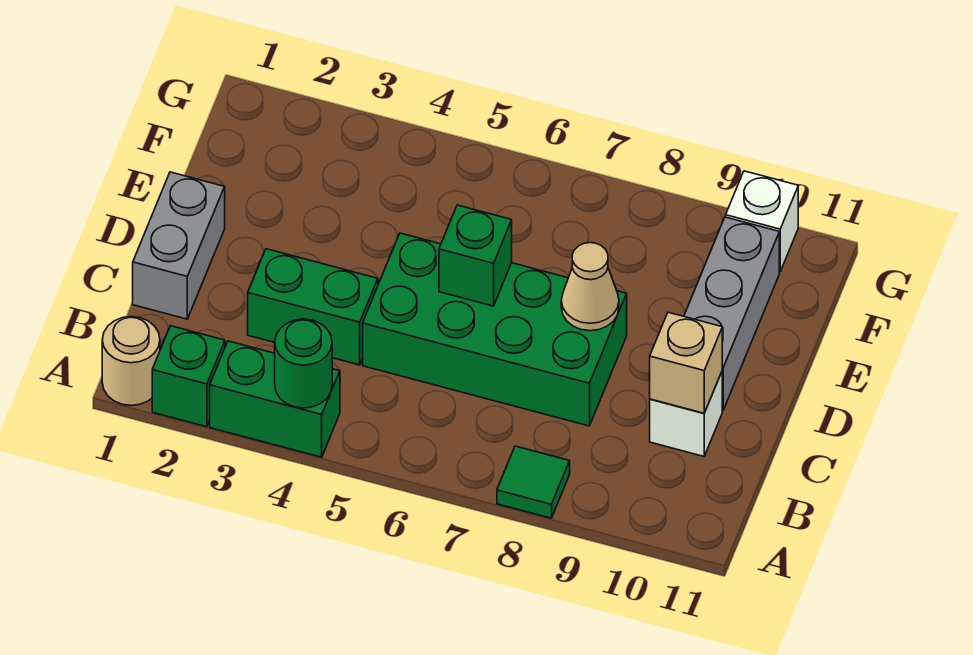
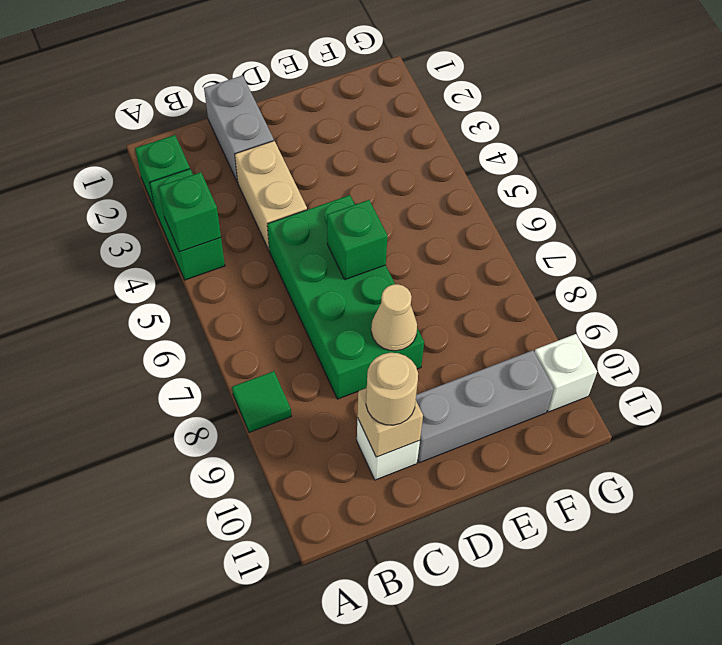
tan 1x1 round brick [102,317,160,405] -> tan 1x1 round brick moved to [366,353,418,425]
green 1x1 round brick [275,319,332,408] -> green 1x1 brick [159,172,221,252]
grey 1x2 brick [133,172,225,319] -> grey 1x2 brick turned to [204,75,274,182]
green 1x2 brick [248,249,378,365] -> tan 1x2 brick [235,141,307,250]

